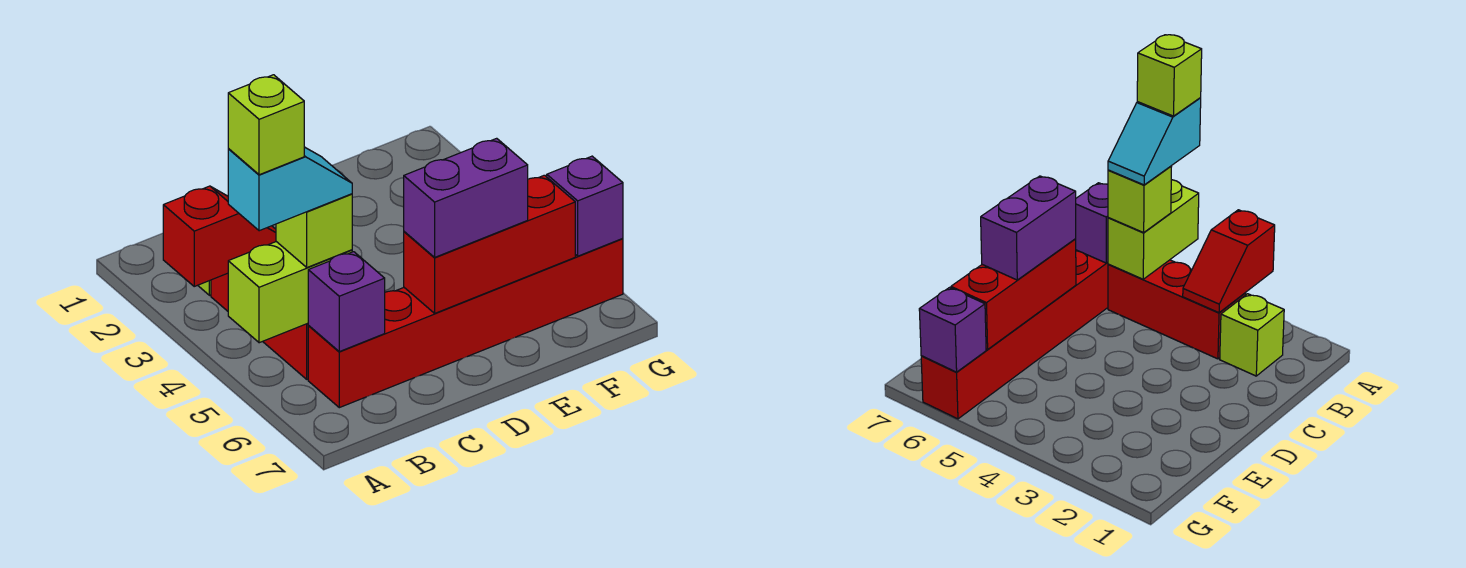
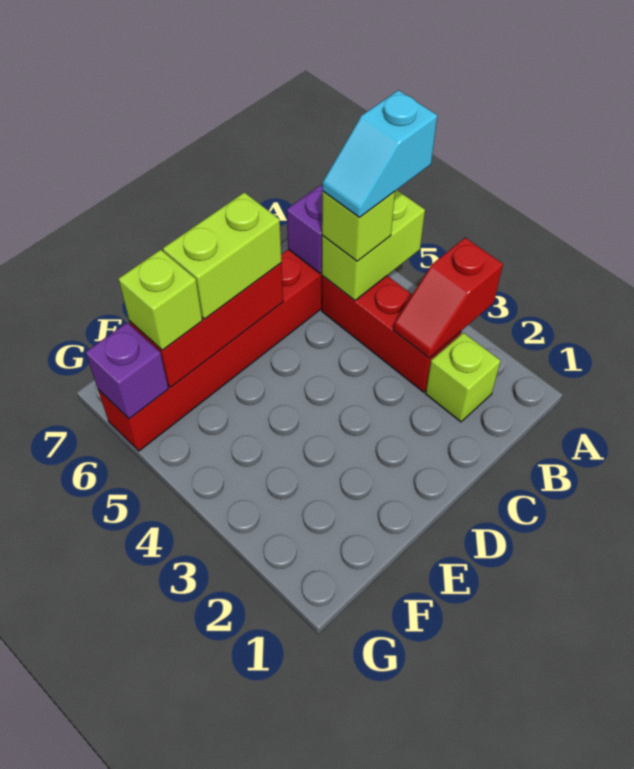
lime 1x1 brick [228,75,304,175] -> lime 1x1 brick moved to [118,250,202,350]
purple 1x2 brick [404,138,528,258] -> lime 1x2 brick [163,192,281,319]

